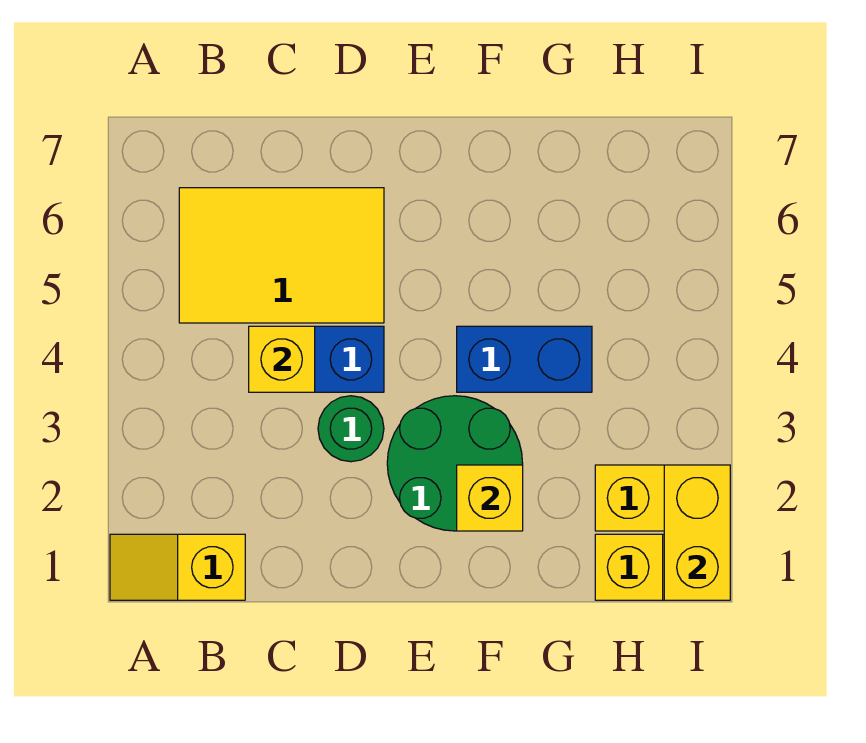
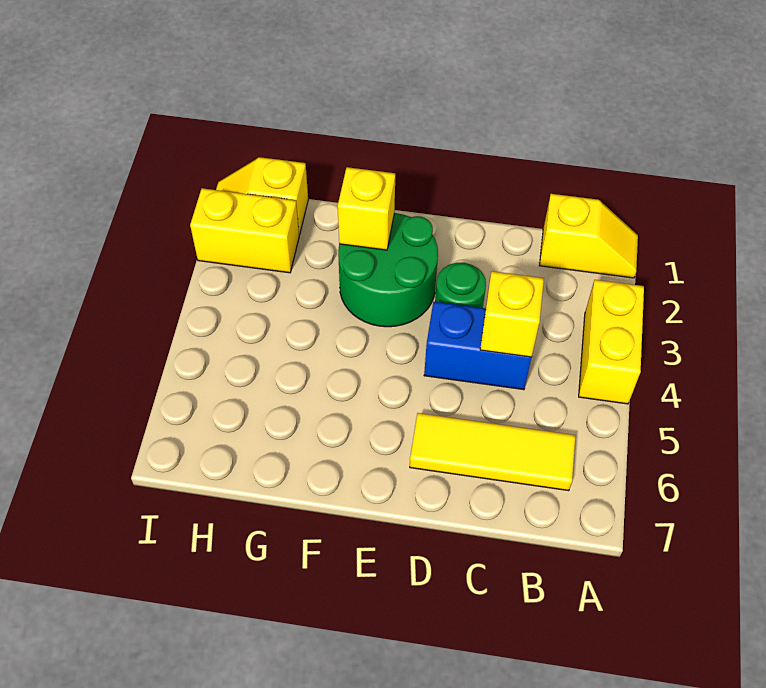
yellow 2x3 tile [179,188,384,323] -> yellow 1x3 tile [410,413,576,491]
blue 1x2 brick [457,326,592,392] -> none
yellow 1x2 brick [664,465,730,600] -> yellow 1x2 brick moved to [579,280,644,404]

